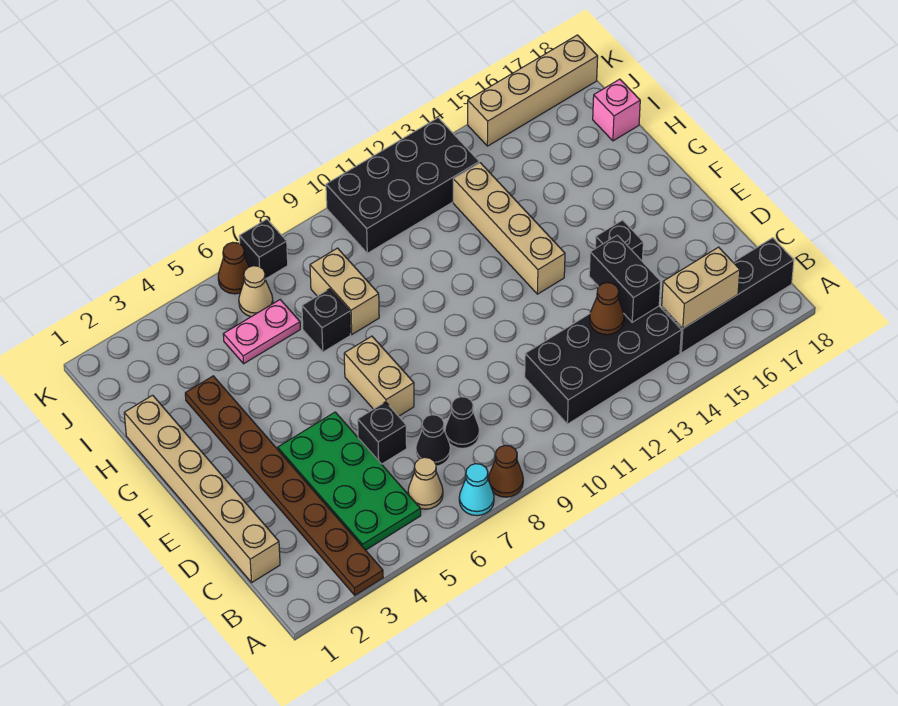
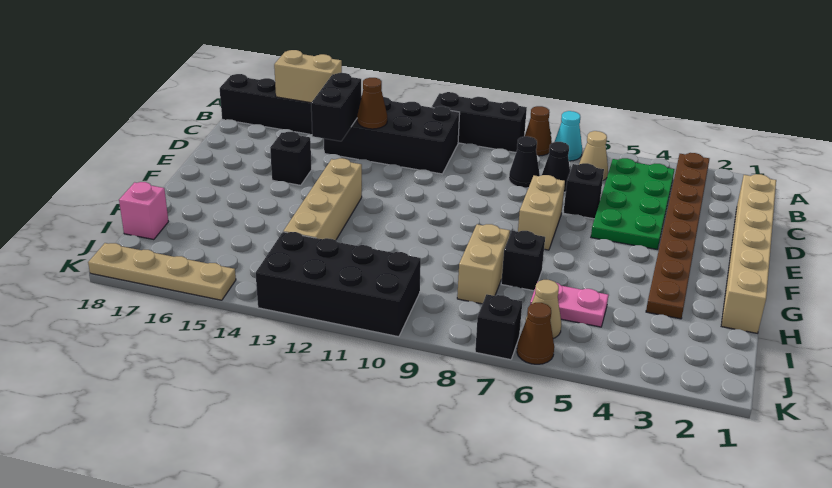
none -> black 1x3 brick [432,92,527,152]
tan 1x4 brick [468,35,598,146] -> tan 1x4 plate [88,243,236,300]

